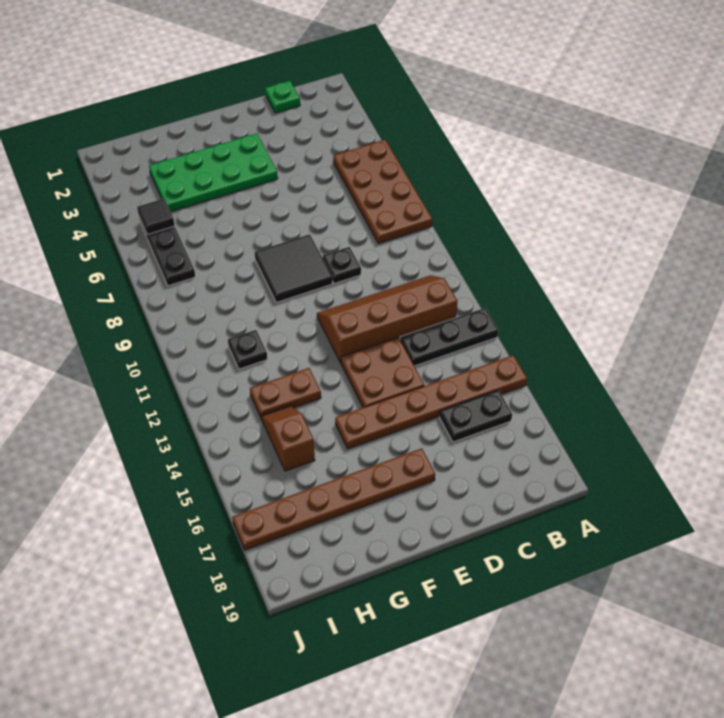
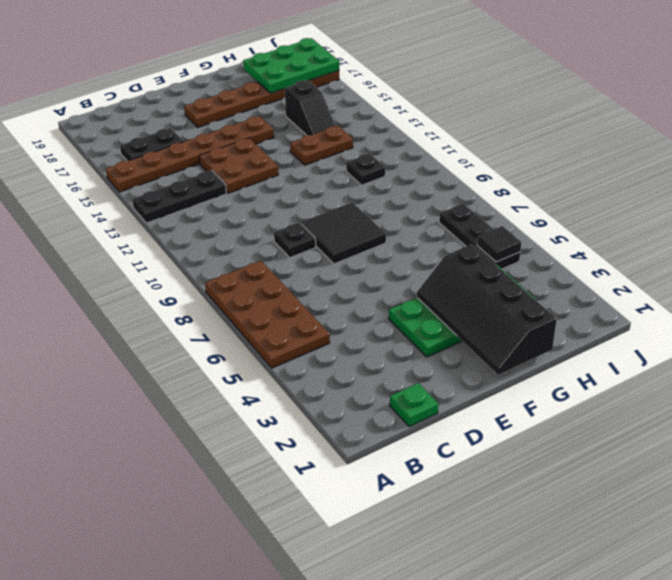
brown 2x4 slope [317,275,457,363] -> none
none -> black 2x4 slope [417,244,557,375]
brown 1x2 slope [262,406,315,471] -> black 1x2 slope [285,80,336,135]
none -> green 2x3 plate [243,38,340,93]

